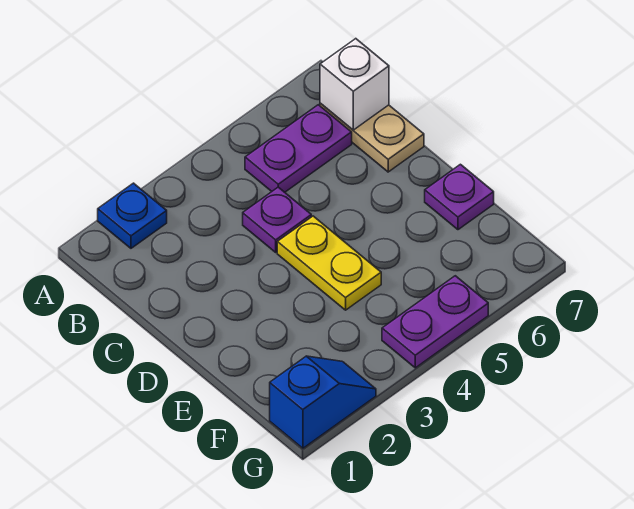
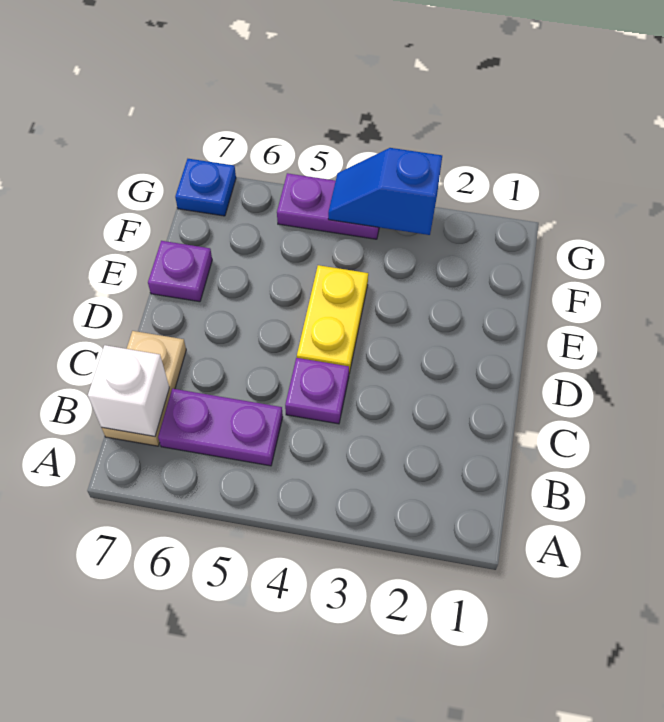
blue 1x1 plate [98,183,167,248] -> blue 1x1 plate moved to [175,159,236,216]
blue 1x2 slope [270,356,376,448] -> blue 1x2 slope moved to [328,148,442,235]

